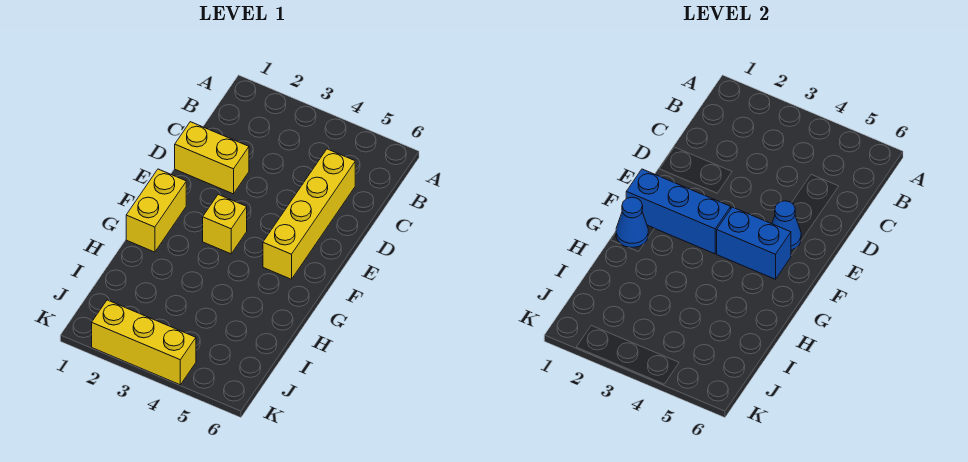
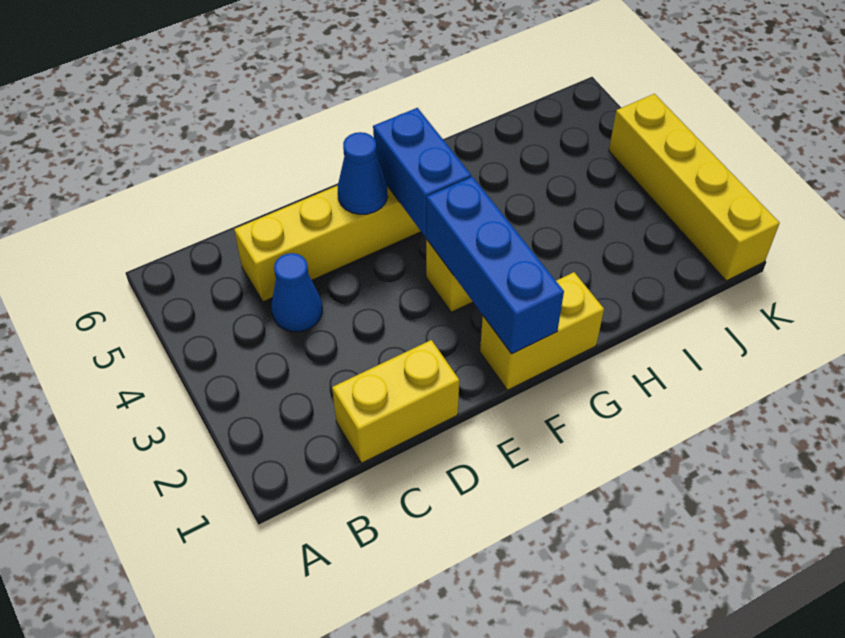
yellow 1x2 brick [175,122,249,194] -> yellow 1x2 brick turned to [332,340,459,463]
blue 1x1 cone [616,197,648,247] -> blue 1x1 cone moved to [271,253,322,332]
yellow 1x3 brick [92,300,196,385] -> yellow 1x4 brick [609,94,780,281]

